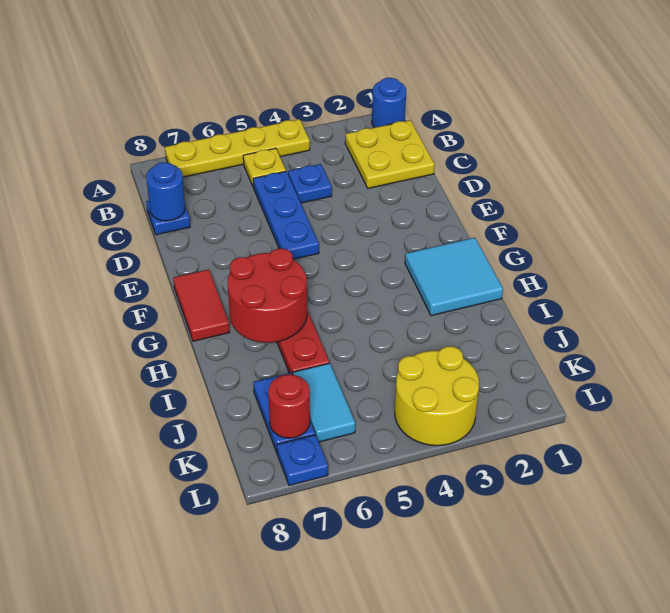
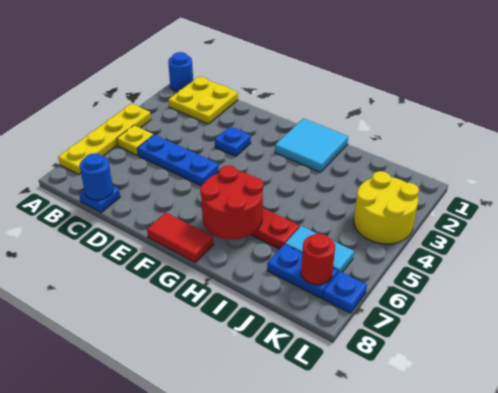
blue 1x1 plate [288,164,332,203] -> blue 1x1 plate moved to [215,127,251,157]

